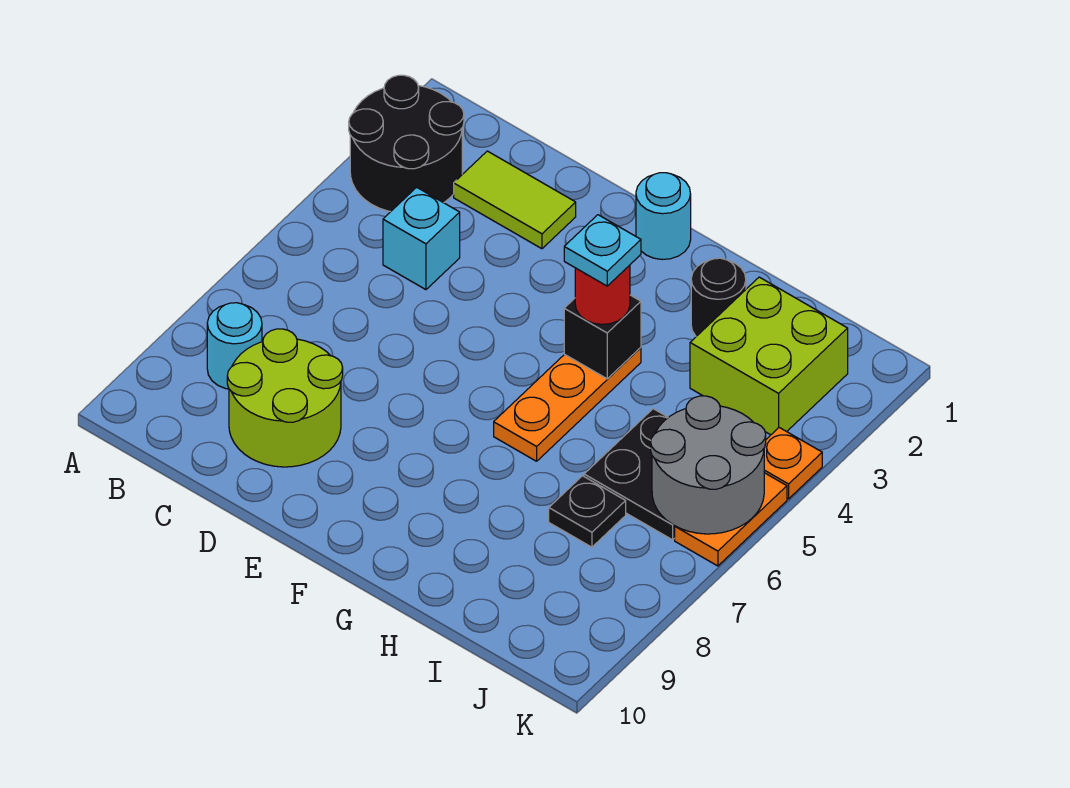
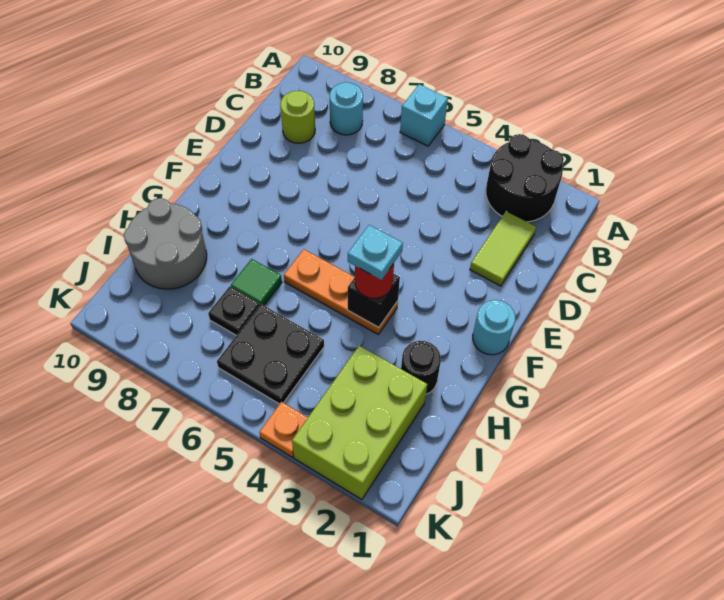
cyan 1x1 brick [383,187,460,290] -> cyan 1x1 brick moved to [400,84,448,146]
lime 2x2 round brick [227,329,343,467] -> lime 1x1 round brick [280,91,315,143]
none -> green 1x1 tile [231,259,282,305]
lime 2x2 brick [690,277,848,435] -> lime 2x3 brick [292,345,427,500]
grey 2x2 round brick [651,396,766,534] -> grey 2x2 round brick moved to [124,198,207,289]
orange 1x2 plate [675,473,787,566] -> none

